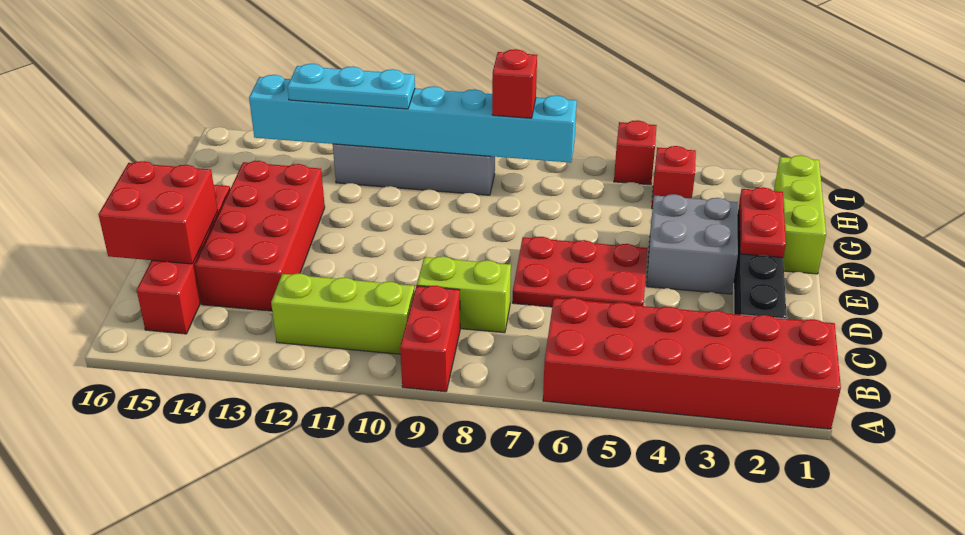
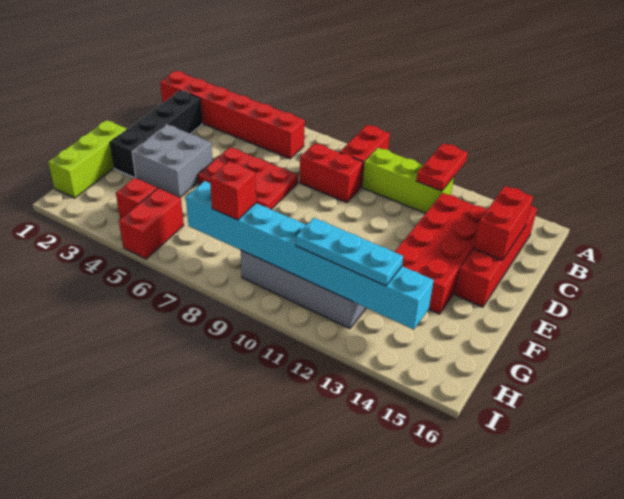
red 2x6 brick [543,298,841,429] -> red 1x6 brick [160,71,305,159]
lime 1x2 brick [417,256,511,333] -> red 1x2 brick [300,143,363,202]
red 2x2 brick [98,161,218,264] -> red 1x2 brick [474,186,533,260]
red 1x2 plate [739,187,786,258] -> red 1x2 plate moved to [416,143,468,191]
red 1x1 brick [614,120,657,185] -> red 1x2 brick [119,188,184,259]

